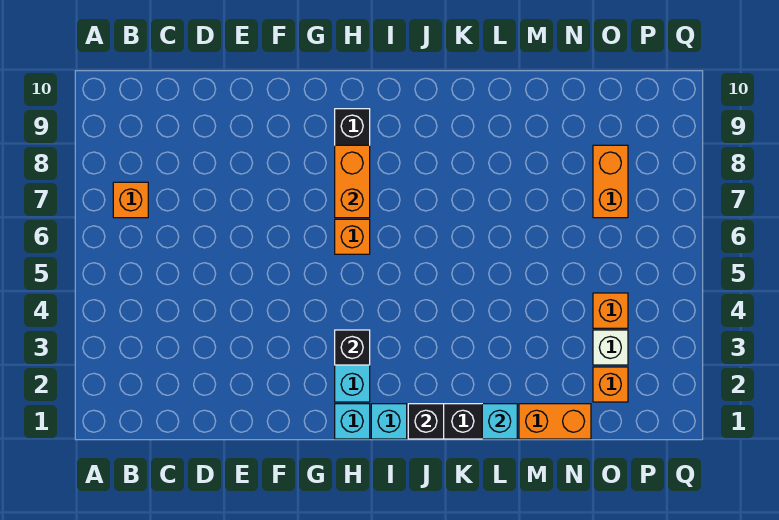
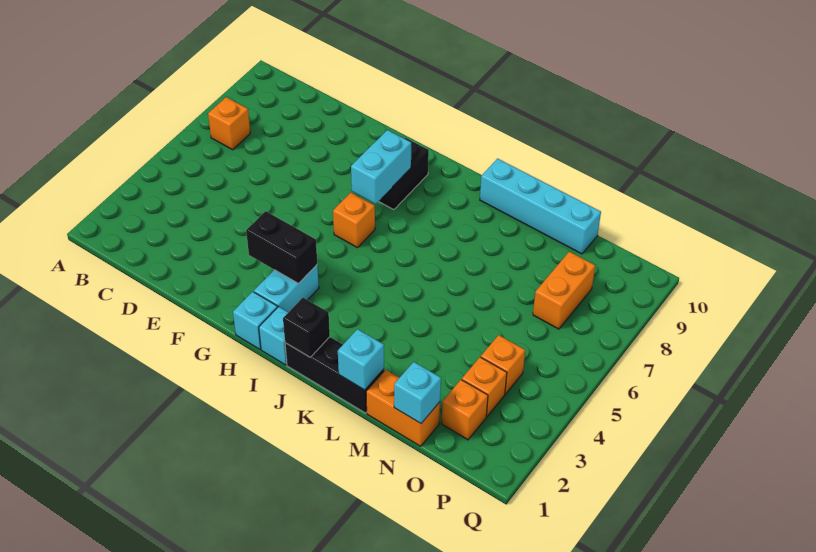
black 1x1 brick [335,330,370,365] -> black 1x2 brick [246,211,317,283]
orange 1x2 brick [335,145,370,218] -> cyan 1x2 brick [351,130,411,204]
none -> cyan 1x4 brick [480,159,601,254]
none -> cyan 1x1 brick [394,362,441,423]
white 1x1 brick [593,330,628,365] -> orange 1x1 brick [462,357,507,417]

